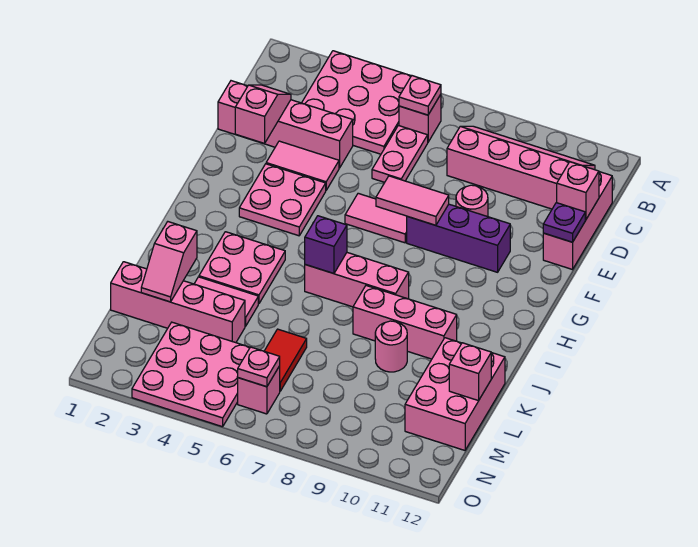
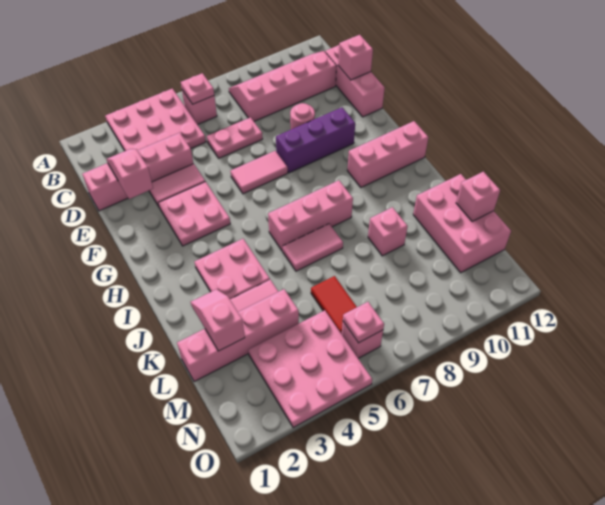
pink 1x2 plate [372,125,428,182] -> pink 1x2 plate turned to [207,117,263,158]
purple 1x1 plate [543,203,585,242] -> none
pink 1x2 tile [376,176,449,225] -> pink 1x2 tile moved to [283,224,343,271]
purple 1x1 brick [305,216,347,274] -> none
pink 1x3 brick [353,286,457,359] -> pink 1x3 brick moved to [347,121,428,187]
pink 1x2 slope [141,222,197,302] -> pink 1x2 slope turned to [191,289,245,351]
pink 1x1 round brick [375,321,407,372] -> pink 1x1 brick [368,207,408,256]

